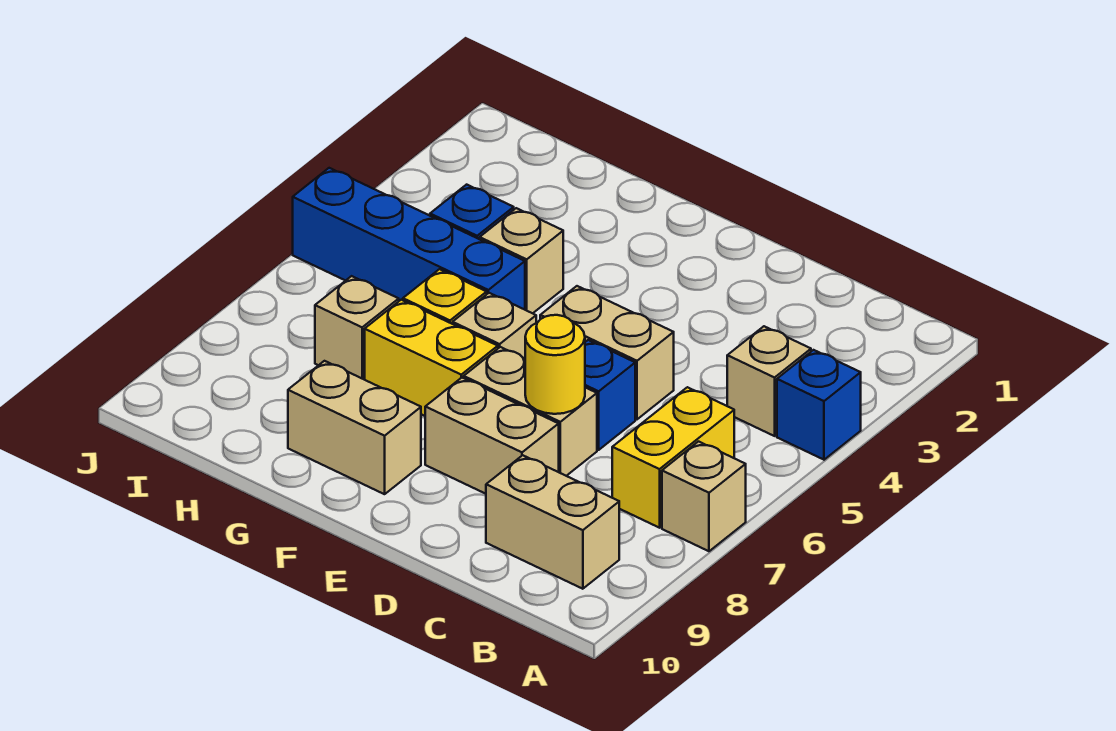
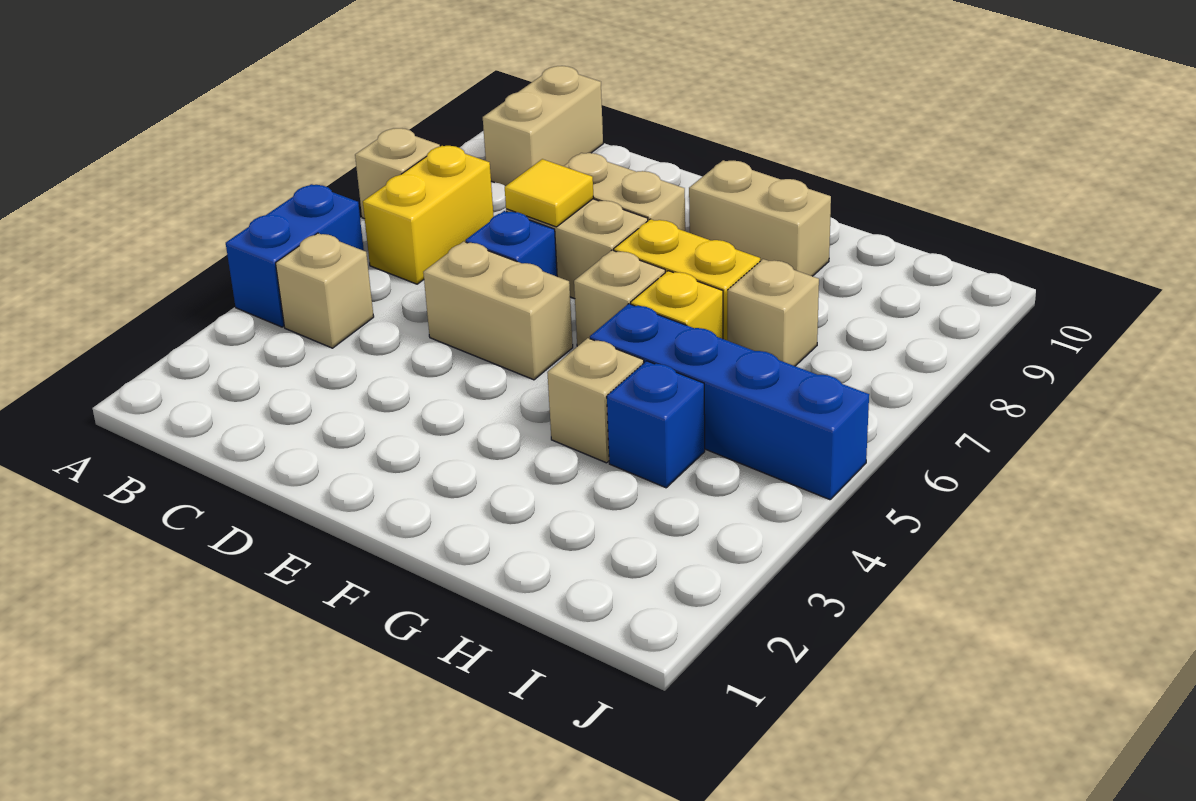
blue 1x1 brick [777,350,861,460] -> blue 1x2 brick [226,184,364,327]
tan 1x2 brick [486,455,619,589] -> tan 1x2 brick turned to [483,66,603,186]
yellow 1x1 round brick [525,315,585,414] -> yellow 1x1 tile [505,159,594,227]

